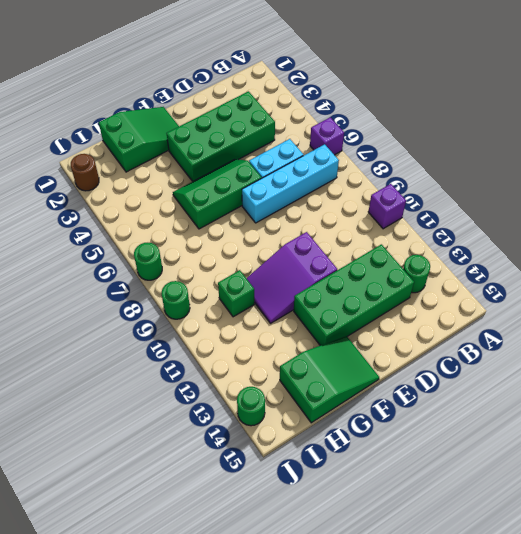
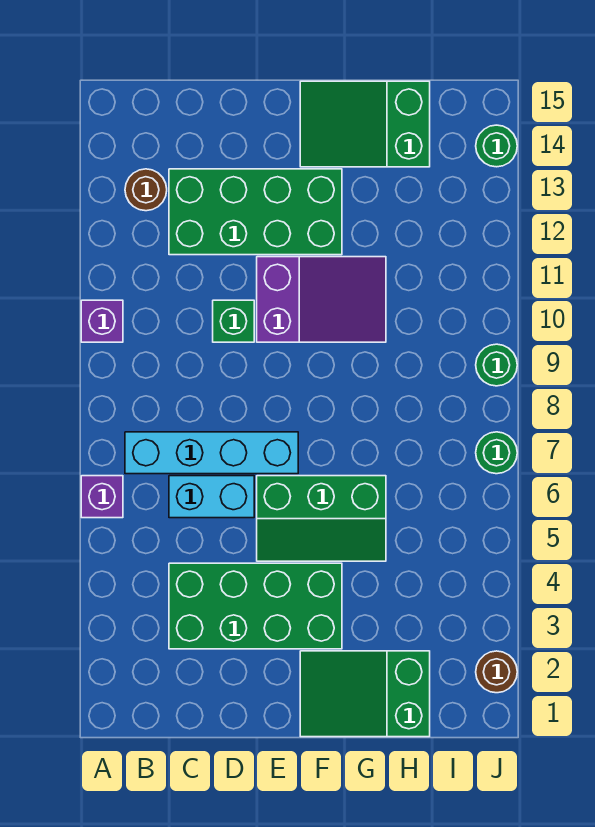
green 1x1 round brick [403,255,430,293] -> brown 1x1 round brick [125,169,167,211]
green 1x1 brick [218,270,254,317] -> green 1x1 brick moved to [213,300,254,342]

